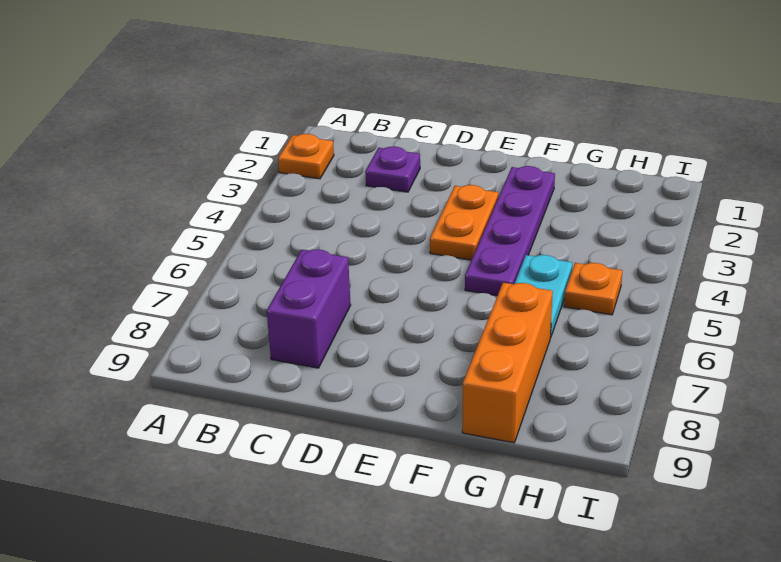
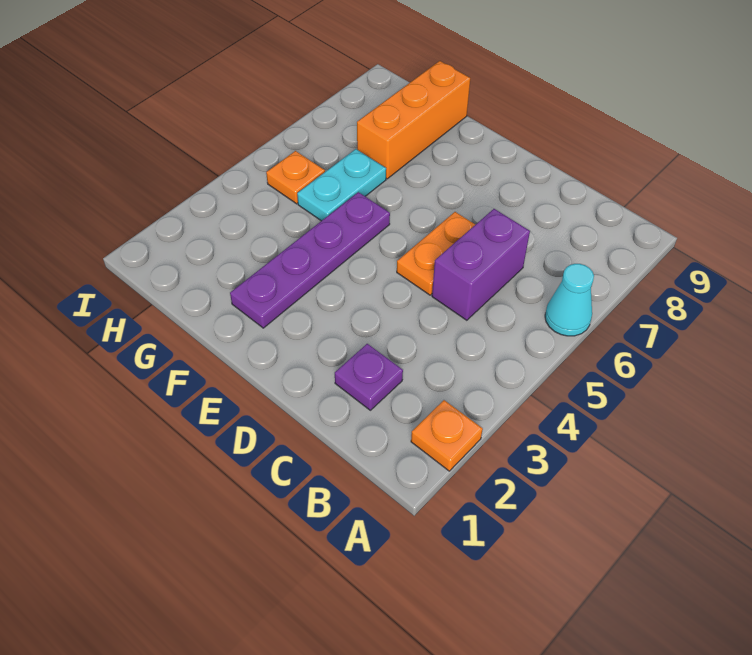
none -> cyan 1x1 cone [545,264,594,336]
purple 1x2 brick [267,249,351,368] -> purple 1x2 brick moved to [432,209,530,320]
orange 1x2 plate [430,185,498,260] -> orange 1x2 plate moved to [397,212,475,295]

